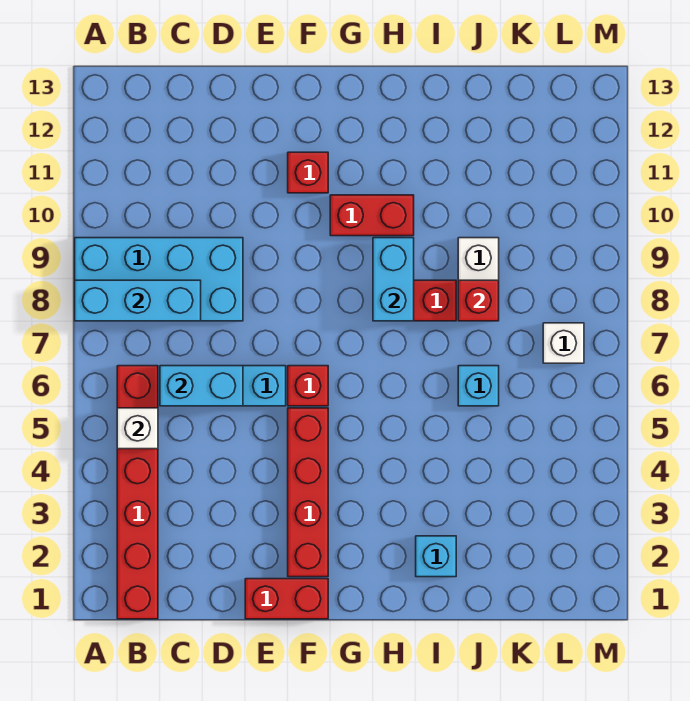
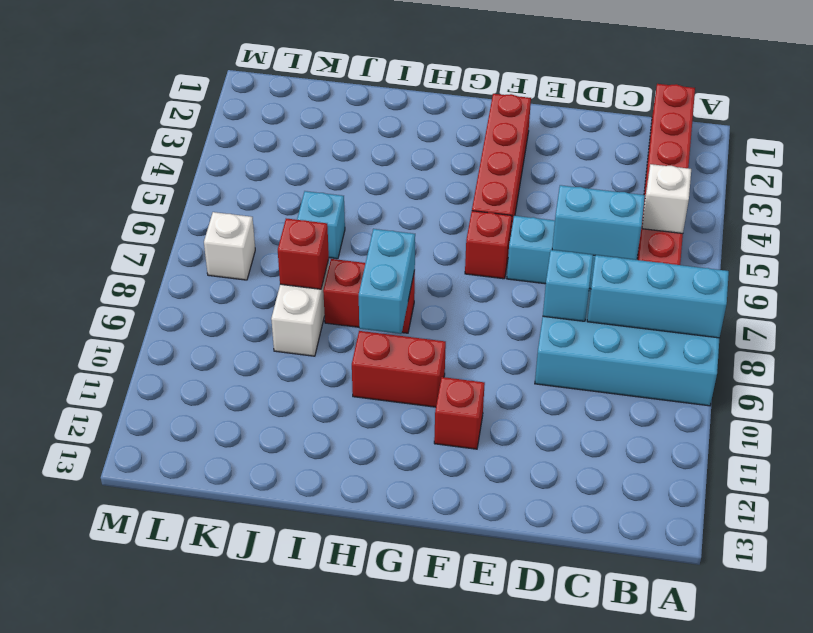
red 1x2 brick [245,579,328,619] -> none
cyan 1x1 brick [416,536,456,577] -> cyan 1x1 brick moved to [543,250,593,321]

